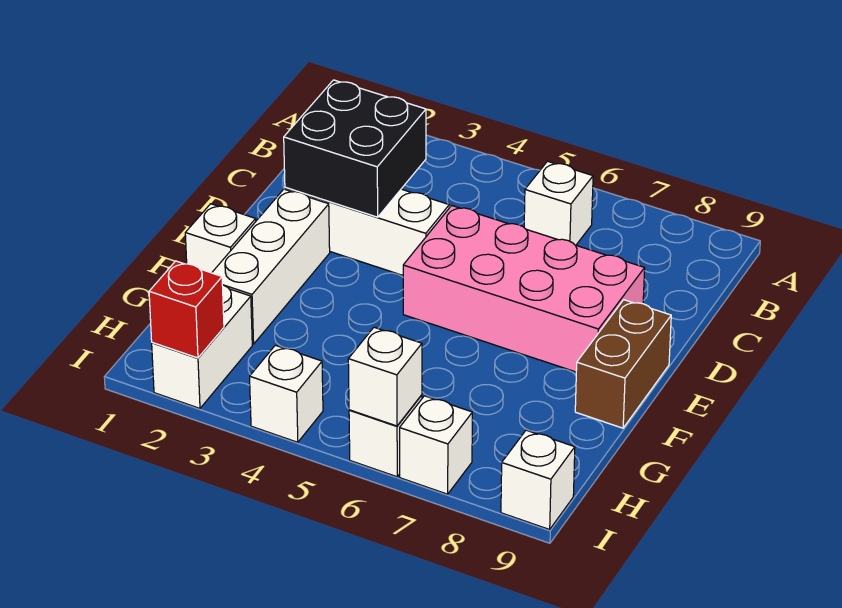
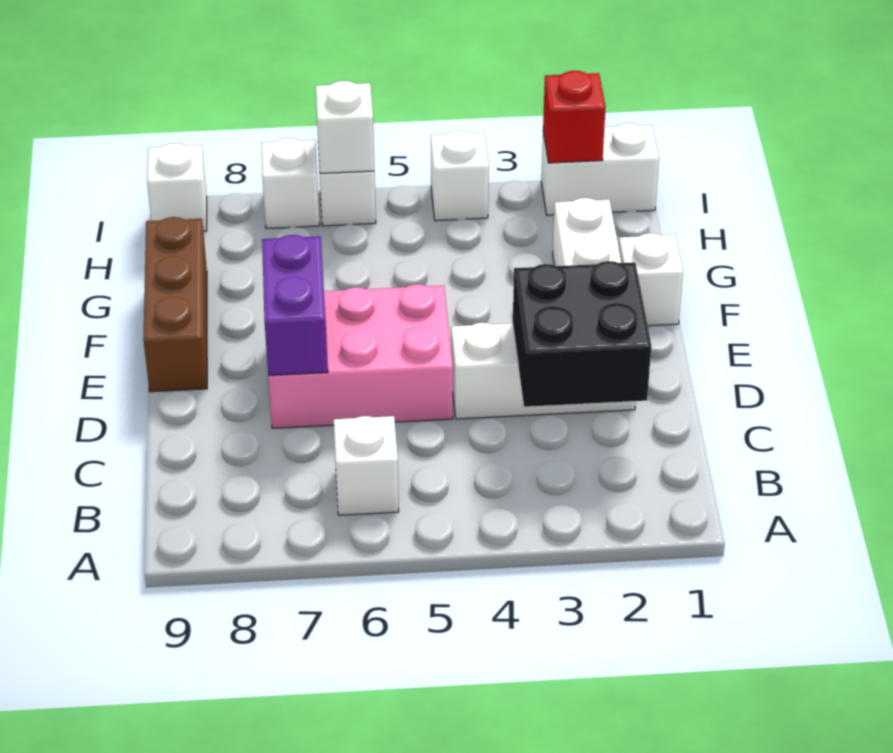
pink 2x4 brick [403,206,645,372] -> pink 2x3 brick [268,284,453,428]
none -> purple 1x2 brick [262,235,328,375]
brown 1x2 brick [575,300,671,428] -> brown 1x3 brick [143,217,207,392]
white 1x2 brick [152,285,252,408] -> white 1x2 brick turned to [541,123,659,215]

